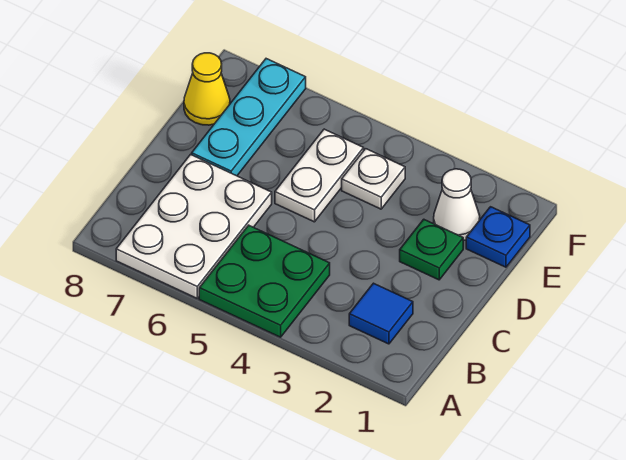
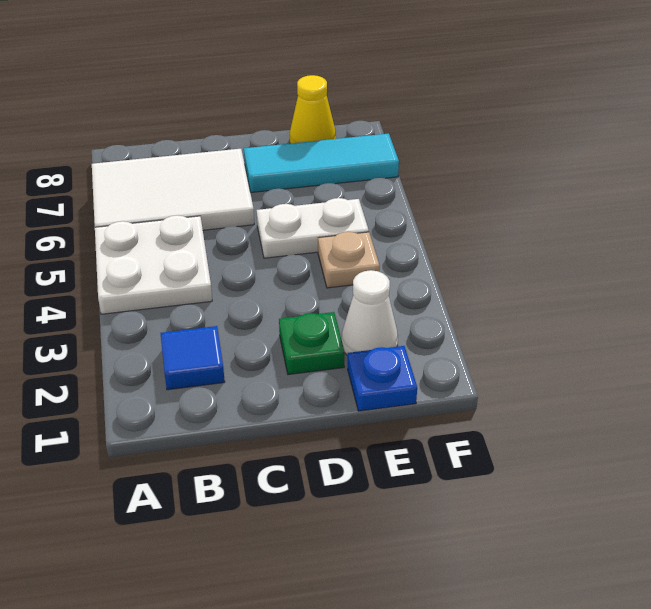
green 2x2 plate [199,225,330,337] -> white 2x2 plate [95,215,212,314]
white 2x3 plate [116,155,272,298] -> white 2x3 tile [92,149,254,230]
cyan 1x3 plate [192,59,306,176] -> cyan 1x3 tile [244,133,399,193]
white 1x1 plate [342,149,405,209] -> tan 1x1 plate [318,232,380,288]

